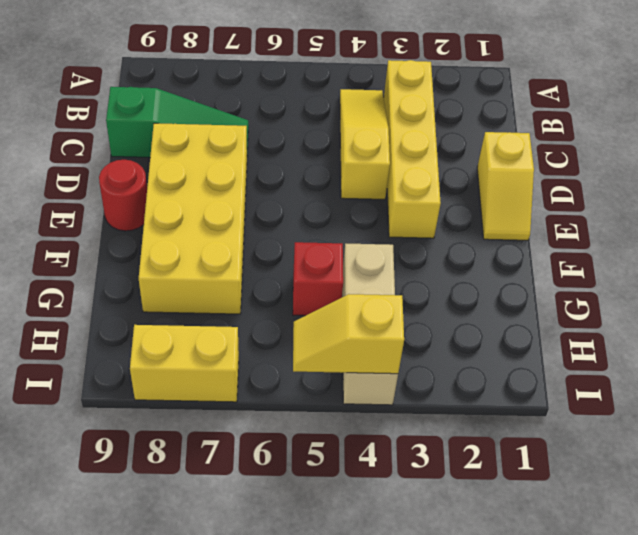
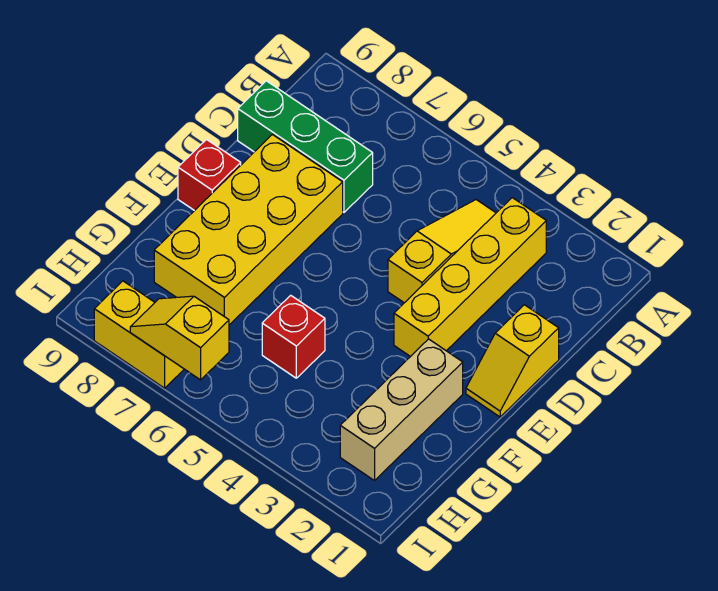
green 1x3 slope [106,87,248,158] -> green 1x3 brick [238,81,373,212]
red 1x1 round brick [99,160,147,231] -> red 1x1 brick [178,140,241,211]
tan 1x3 brick [342,243,398,405] -> tan 1x3 brick moved to [340,339,463,481]
yellow 1x2 slope [293,294,404,374] -> yellow 1x2 slope moved to [130,296,229,380]

